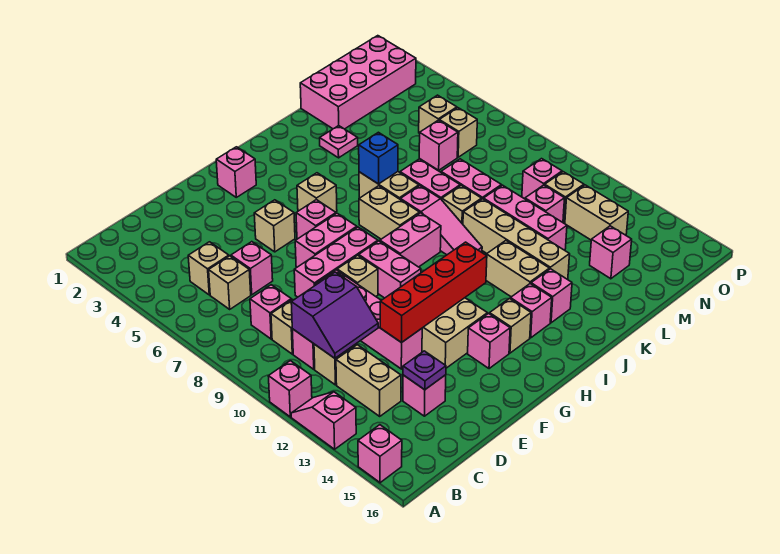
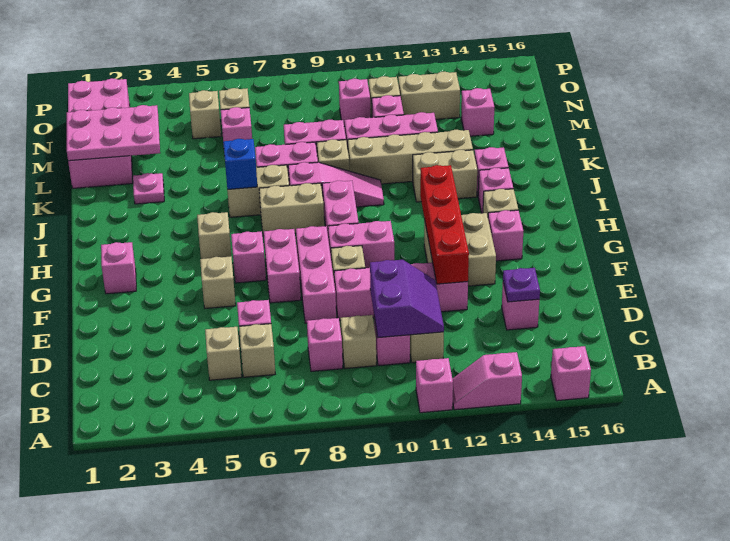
tan 1x2 brick [336,345,401,416] -> none
none -> pink 2x3 plate [67,105,160,161]

